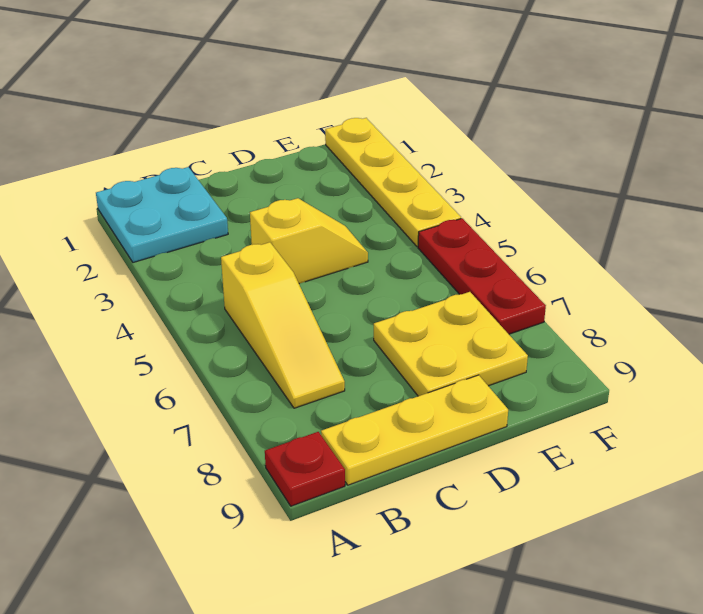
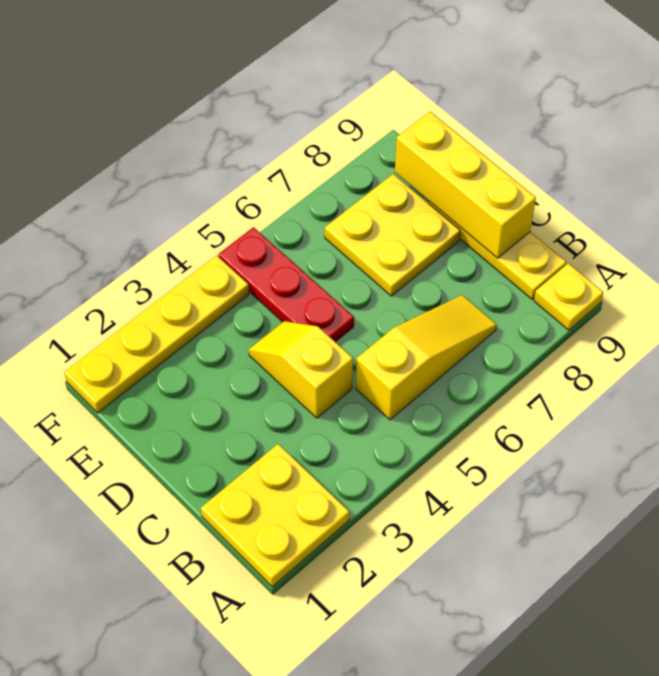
cyan 2x2 plate [96,167,228,262] -> yellow 2x2 plate [201,444,349,587]
red 1x1 plate [265,432,345,506] -> yellow 1x1 plate [534,263,603,330]
none -> yellow 1x3 brick [395,112,536,258]
red 1x3 plate [418,218,546,334] -> red 1x3 plate turned to [219,227,354,342]

